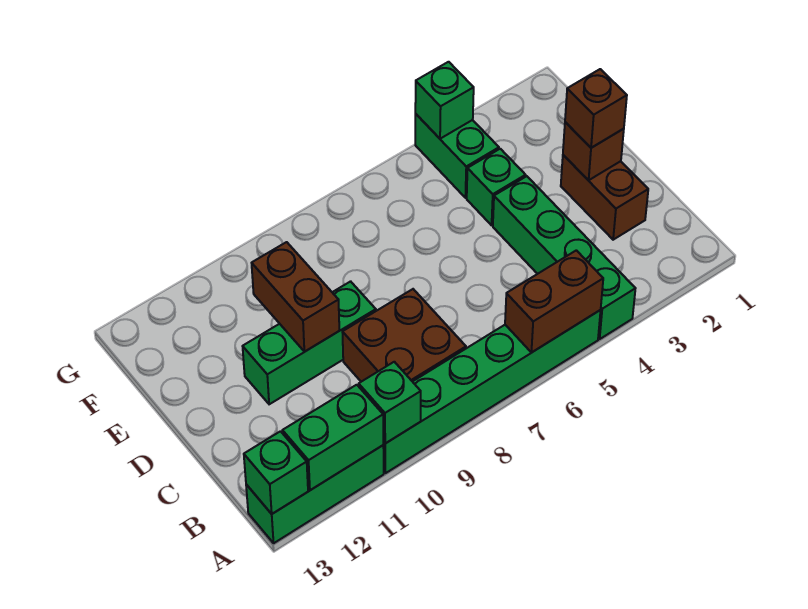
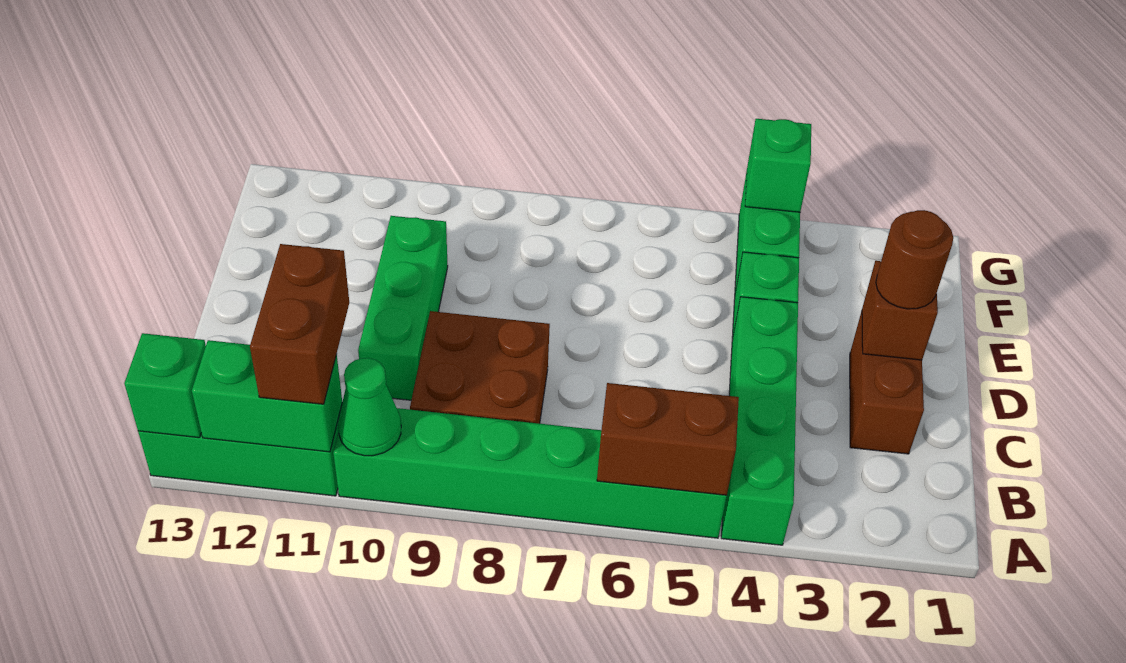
green 1x1 brick [359,362,421,443] -> green 1x1 cone [338,358,401,456]
brown 1x1 brick [565,69,627,148] -> brown 1x1 round brick [876,210,953,309]
green 1x3 brick [243,281,376,404] -> green 1x3 brick turned to [358,216,448,400]
brown 1x2 brick [252,242,339,352] -> brown 1x2 brick moved to [250,244,349,404]

